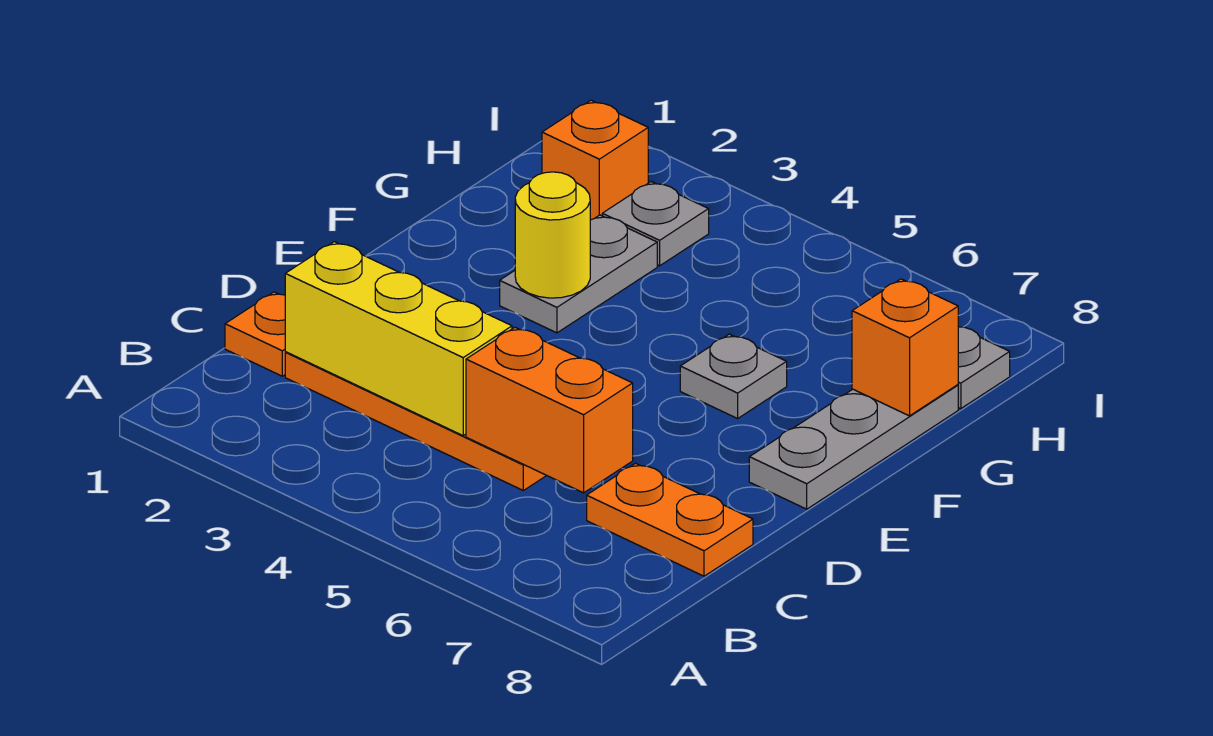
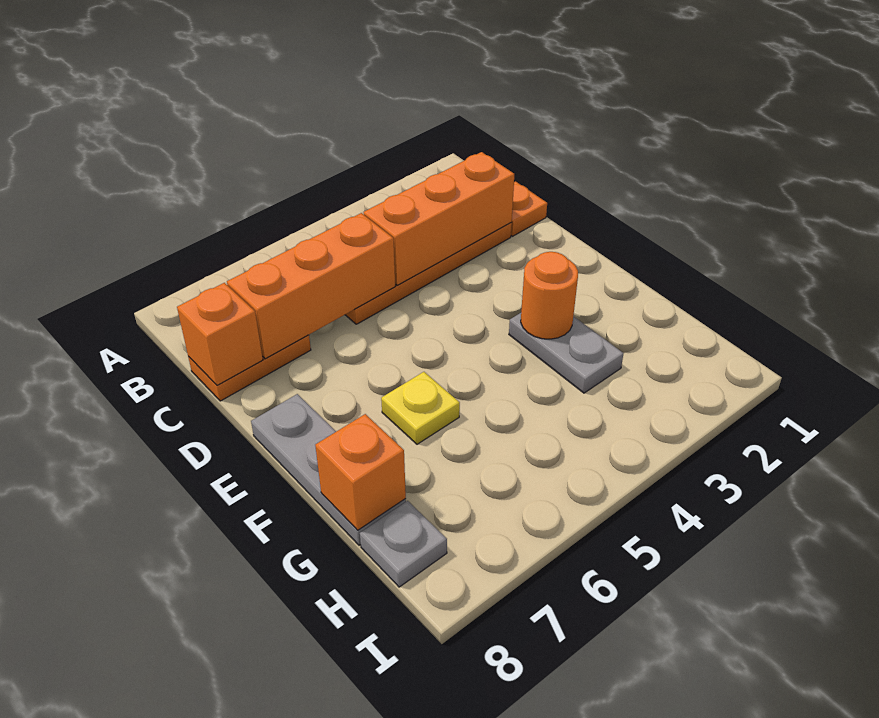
yellow 1x3 brick [285,242,512,436] -> orange 1x3 brick [364,152,514,285]
orange 1x2 brick [466,327,633,493] -> orange 1x3 brick [227,213,395,359]
yellow 1x1 round brick [515,172,590,298] -> orange 1x1 round brick [521,252,578,339]
grey 1x1 plate [680,334,787,418] -> yellow 1x1 plate [381,372,460,444]
orange 1x1 brick [542,100,648,220] -> orange 1x1 brick moved to [177,283,263,385]
grey 1x1 plate [602,182,709,266] -> none

